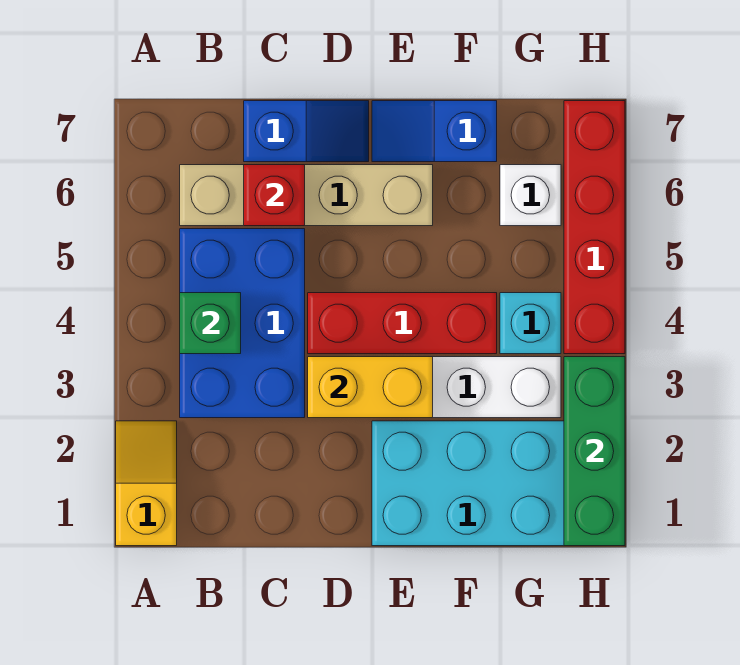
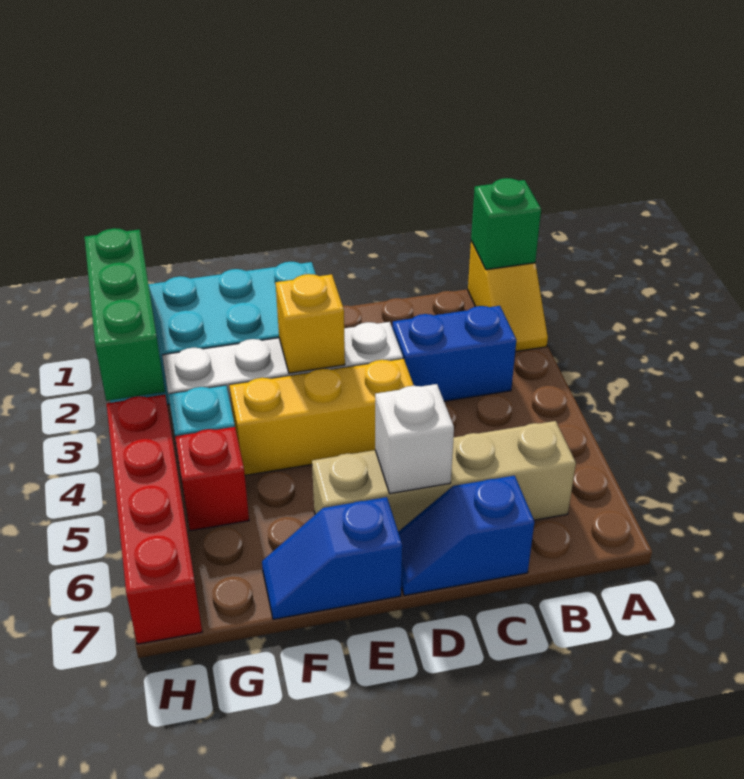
blue 2x3 brick [180,229,305,418] -> blue 1x2 brick [392,306,516,401]
green 1x1 brick [180,293,241,354] -> green 1x1 brick moved to [471,178,541,270]
red 1x1 brick [244,165,305,226] -> red 1x1 brick moved to [175,427,249,531]
yellow 1x2 brick [308,357,433,418] -> yellow 1x1 brick [276,274,345,373]
red 1x3 brick [308,293,497,354] -> yellow 1x3 brick [229,359,414,475]
blue 1x2 slope [372,101,497,162] -> blue 1x2 slope turned to [262,497,402,619]
white 1x1 brick [500,165,561,226] -> white 1x1 brick moved to [375,384,454,494]

